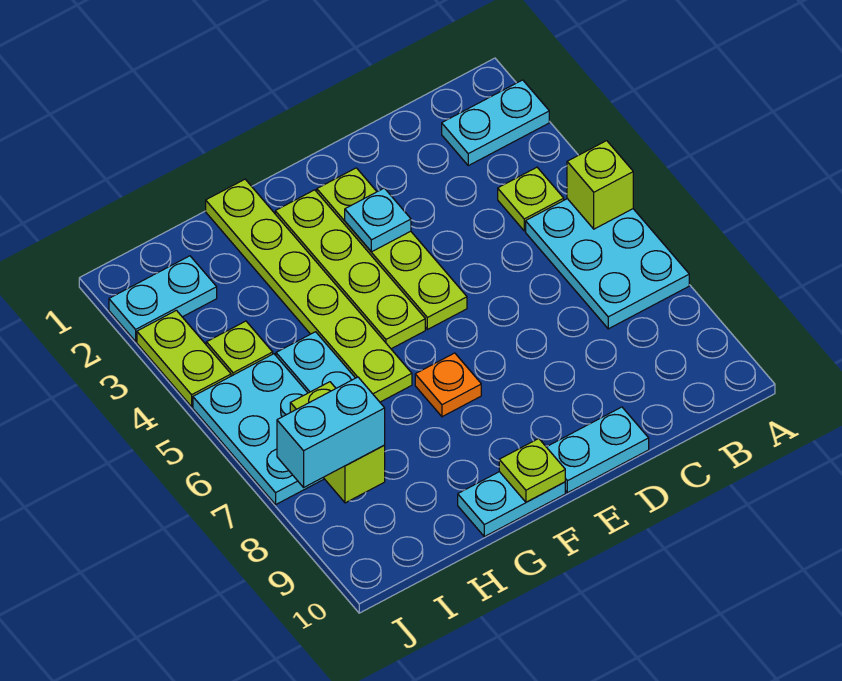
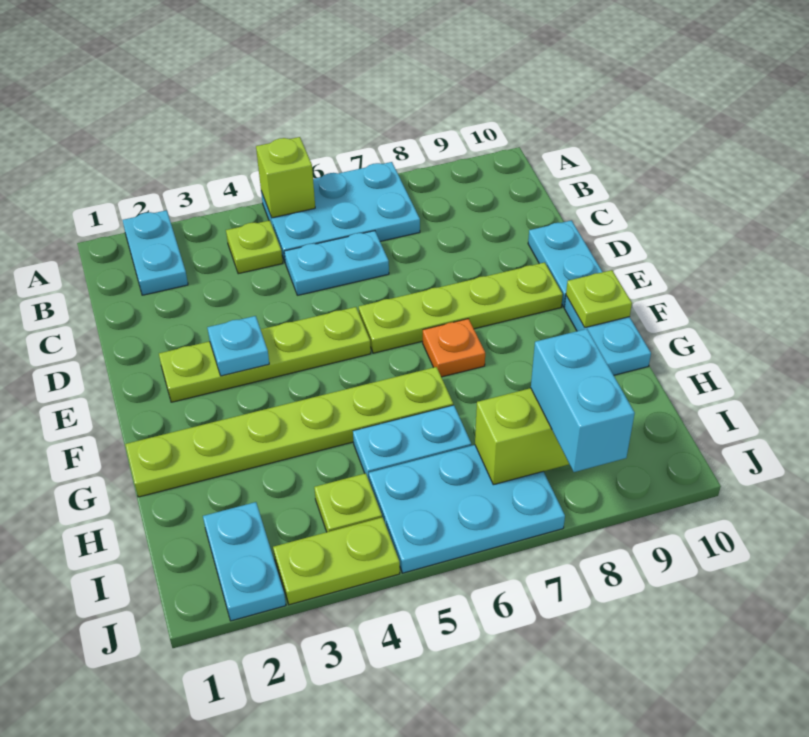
none -> cyan 1x2 plate [284,231,389,295]
lime 1x4 plate [275,190,425,349] -> lime 1x4 plate moved to [359,262,563,353]

